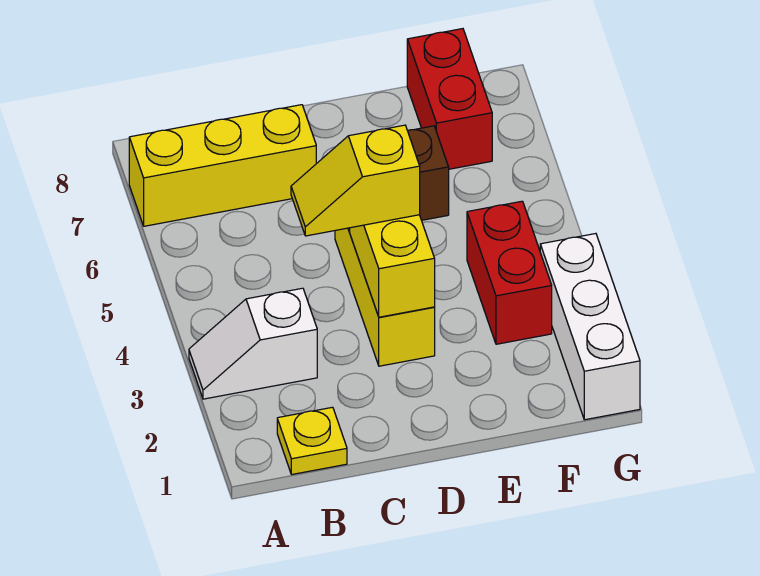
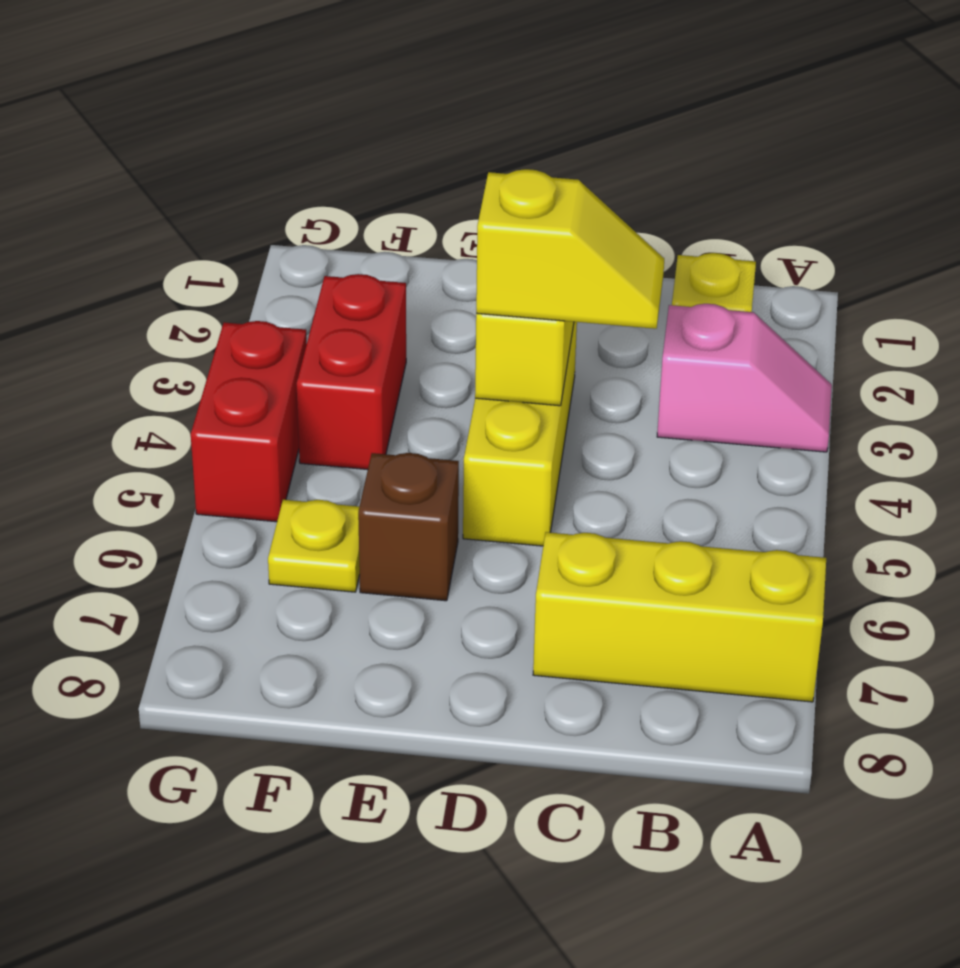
white 1x2 slope [189,288,317,399] -> pink 1x2 slope [657,304,832,452]
none -> yellow 1x1 plate [268,500,360,592]
red 1x2 brick [407,29,492,169] -> red 1x2 brick moved to [191,321,307,522]
white 1x3 brick [540,234,640,420] -> none

